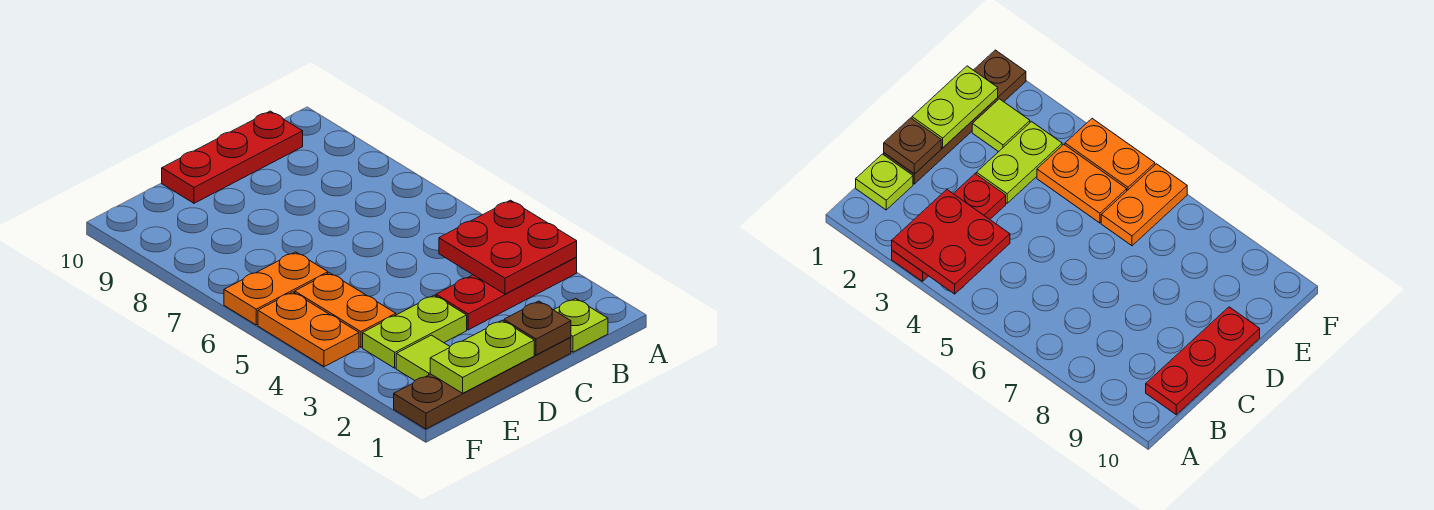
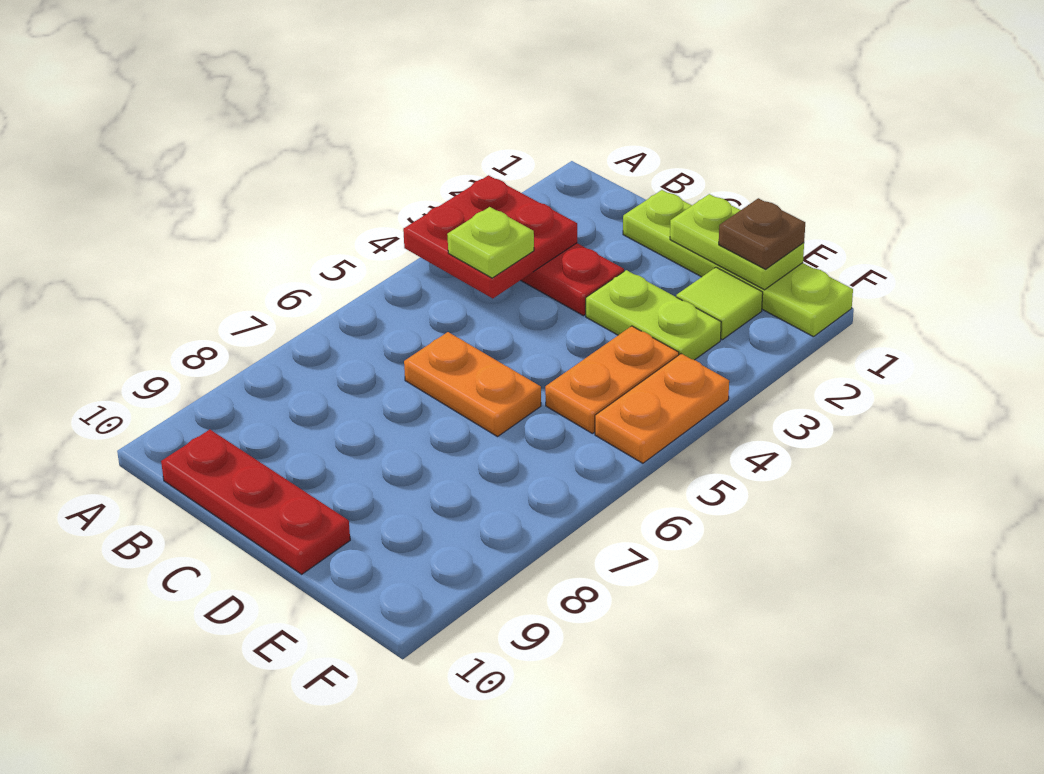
lime 1x1 plate [554,298,608,352] -> lime 1x1 plate moved to [447,207,534,278]
brown 1x4 plate [394,337,571,429] -> lime 1x4 plate [623,190,853,337]
brown 1x1 plate [504,301,571,355] -> brown 1x1 plate moved to [719,198,805,269]
orange 1x2 plate [224,252,328,325] -> orange 1x2 plate moved to [404,332,541,437]

